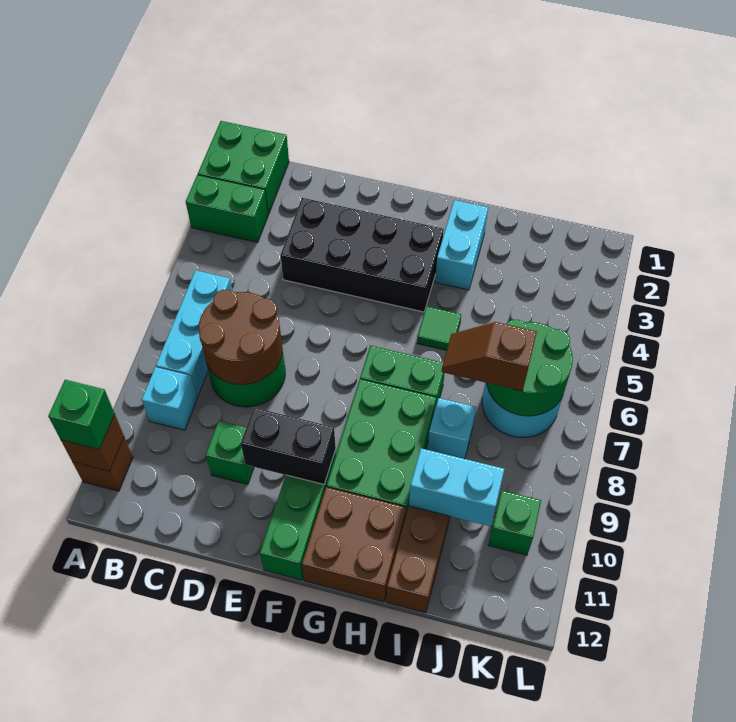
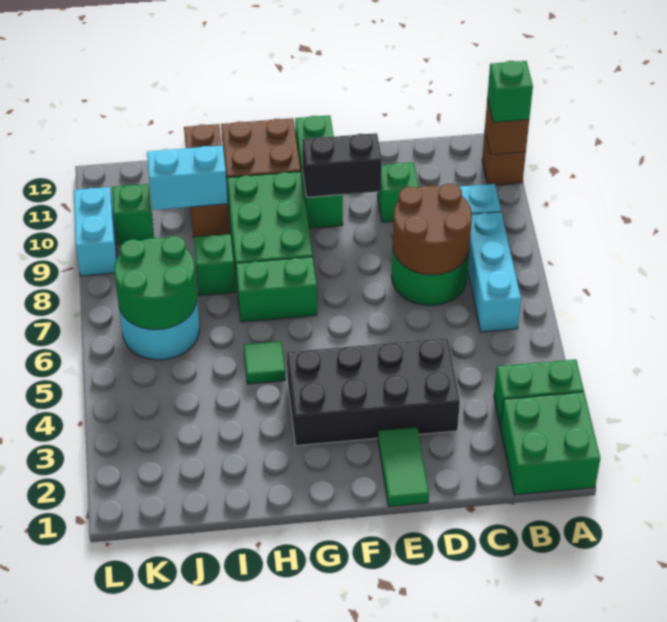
none -> green 1x2 tile [378,427,429,507]
cyan 1x2 brick [435,200,488,290] -> cyan 1x2 brick moved to [74,187,116,276]
brown 1x2 slope [442,322,537,391] -> none
cyan 1x1 brick [427,398,476,459] -> green 1x1 brick [194,234,236,295]

